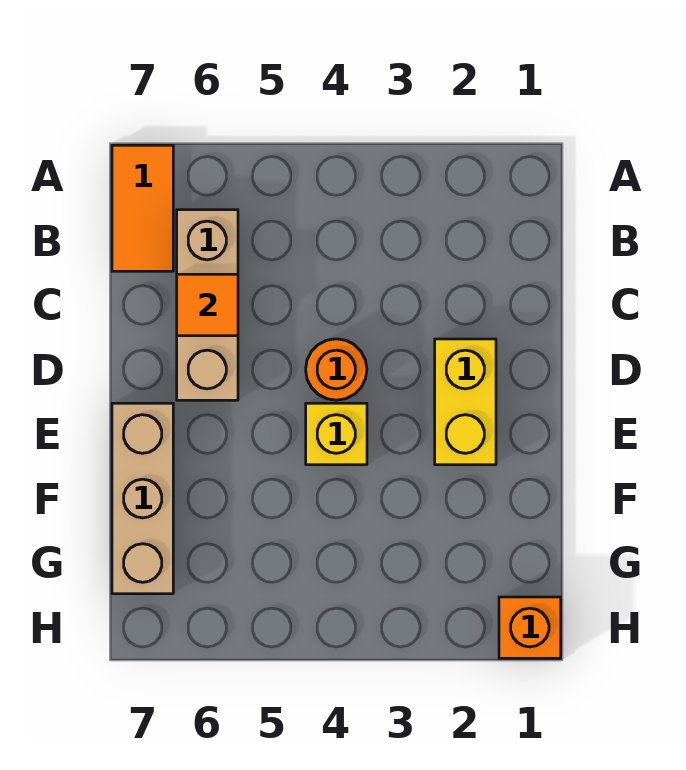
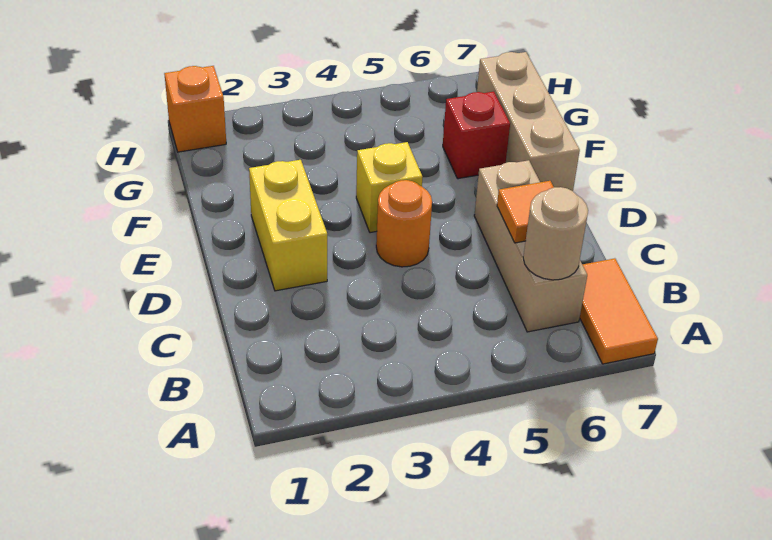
none -> tan 1x1 round brick [523,187,588,280]
none -> red 1x1 brick [443,92,510,179]

